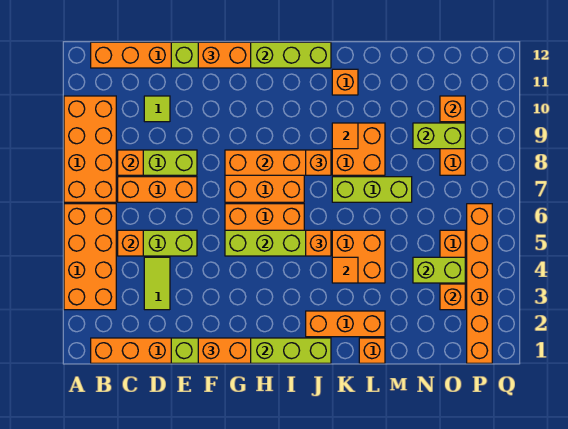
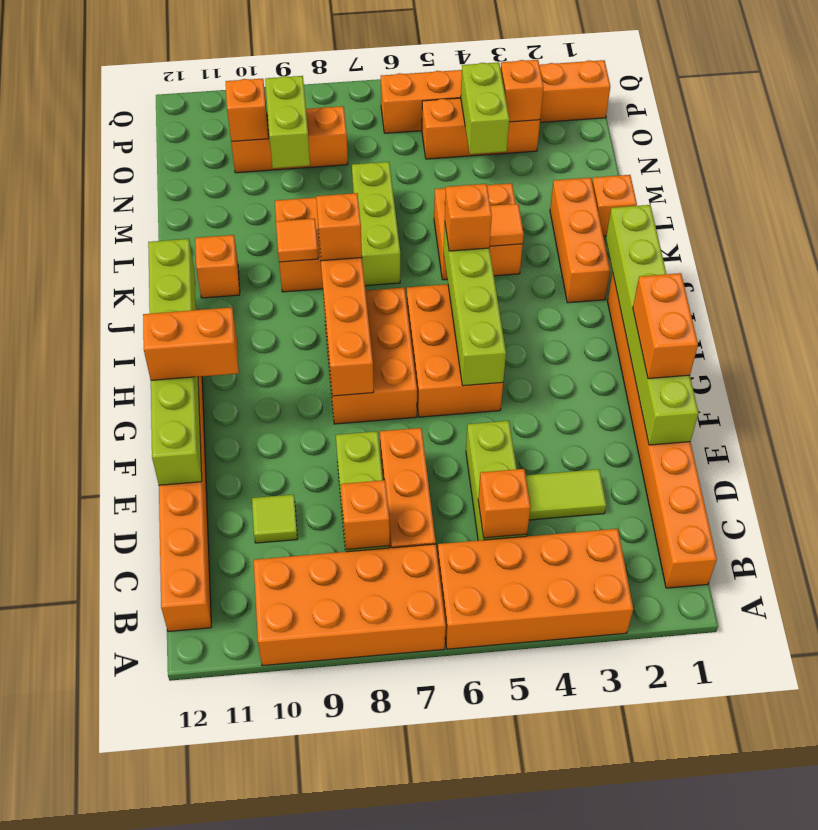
orange 1x2 brick [198,42,251,68] -> orange 1x2 brick turned to [143,307,239,380]

